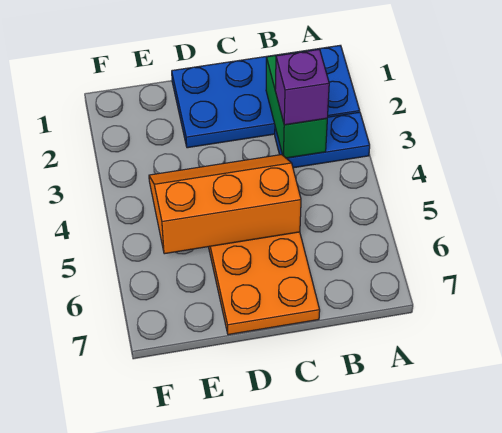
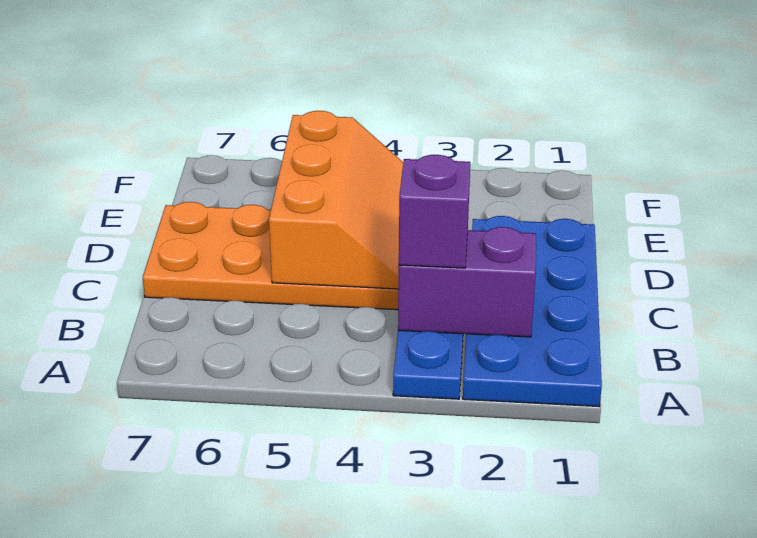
green 1x2 brick [266,51,327,158] -> purple 1x2 brick [398,227,536,337]

